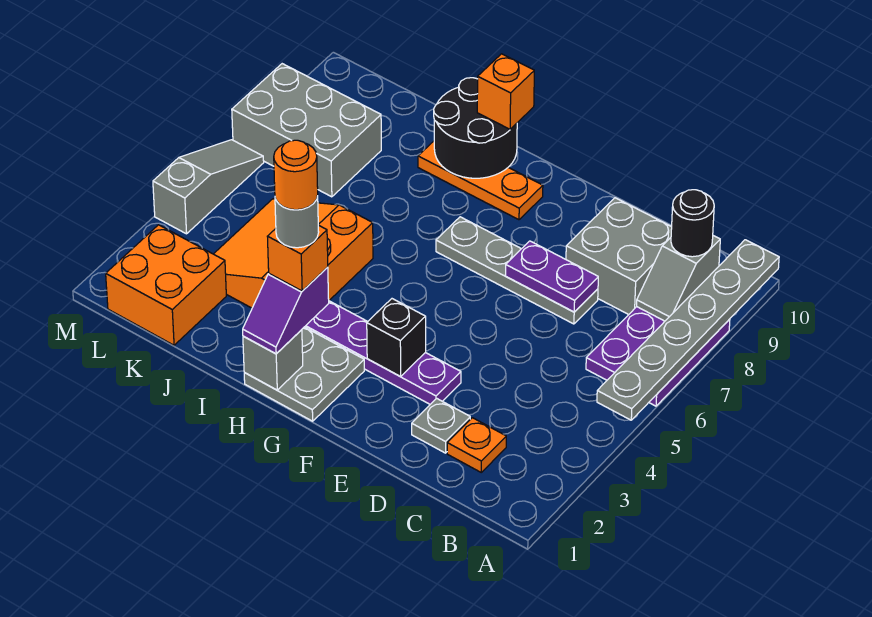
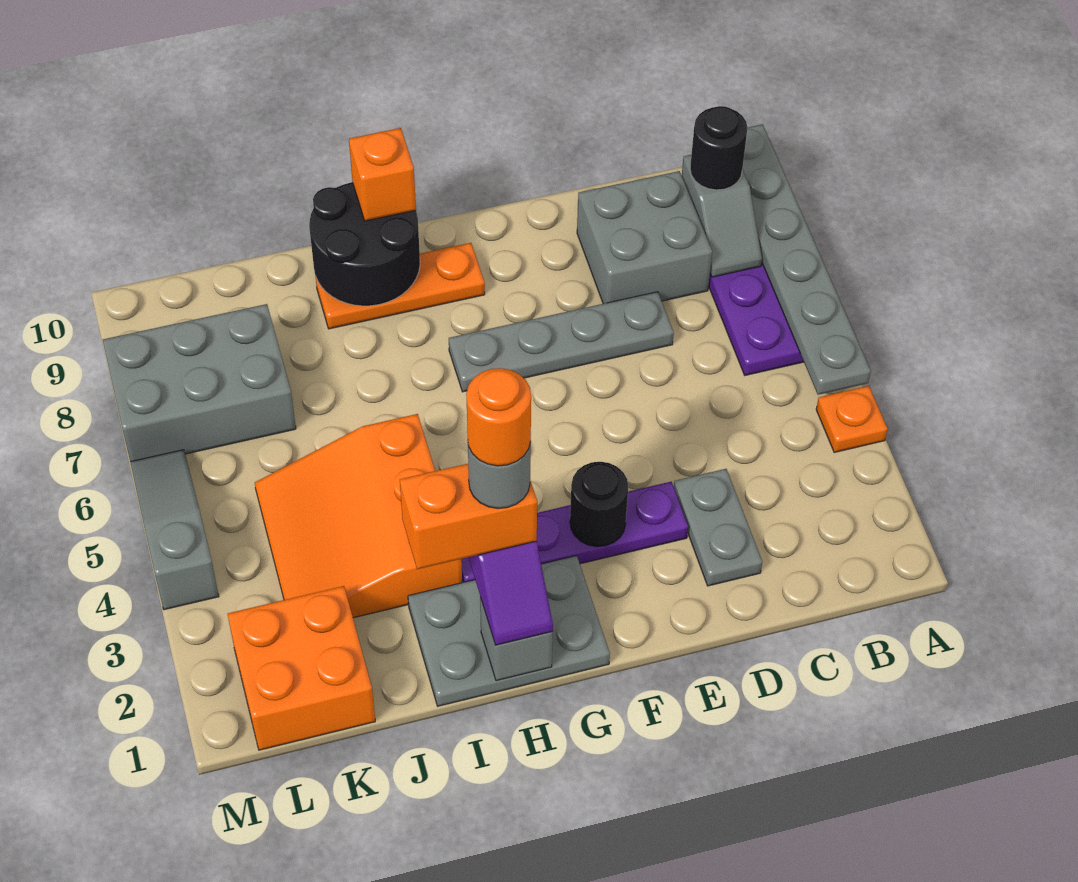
orange 1x1 plate [447,418,506,472] -> orange 1x1 plate moved to [816,386,888,452]
grey 1x1 plate [412,398,470,453] -> grey 1x2 plate [674,469,762,586]
purple 1x2 plate [505,241,598,312] -> none
black 1x1 brick [367,299,426,377] -> black 1x1 round brick [570,462,628,547]
grey 2x2 plate [244,327,364,421] -> grey 2x3 plate [408,556,610,706]
orange 1x1 brick [267,225,328,291] -> orange 1x2 brick [400,464,537,569]

